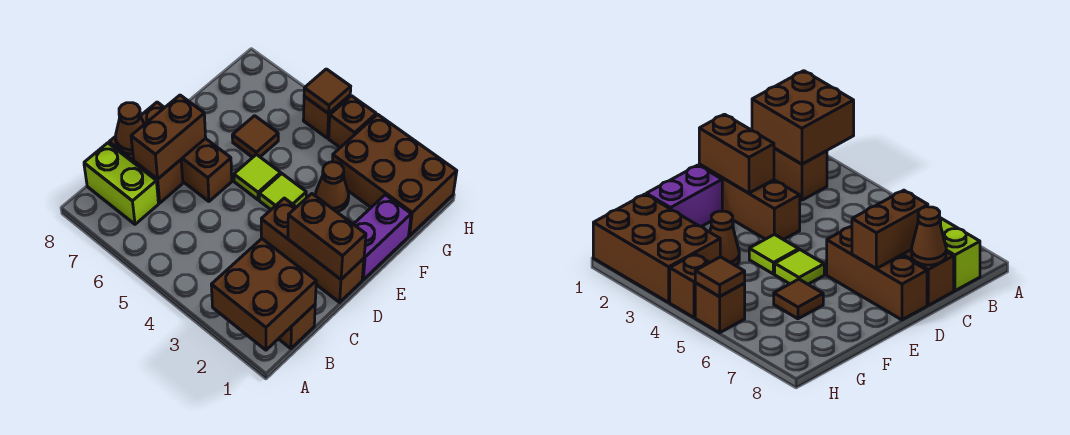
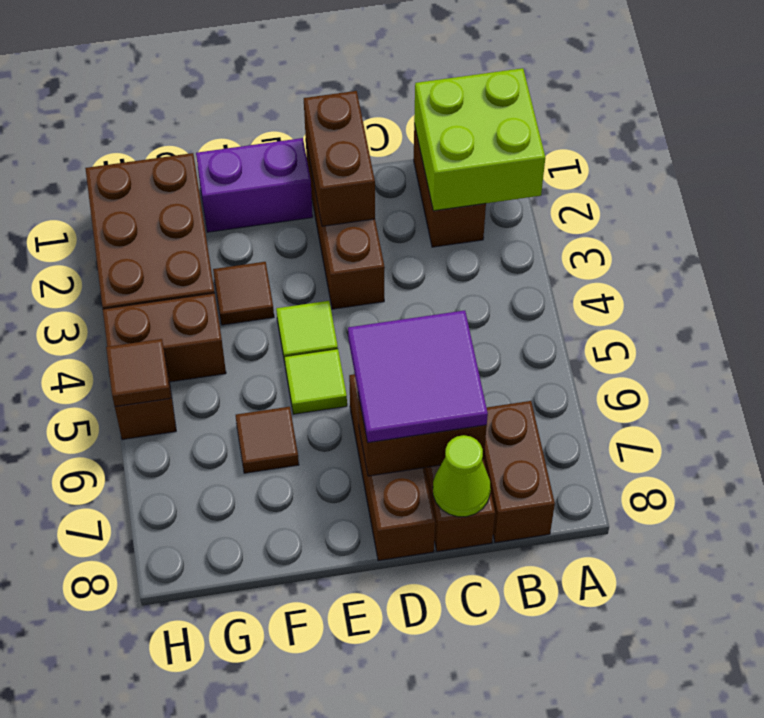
brown 2x2 brick [211,239,316,350] -> lime 2x2 brick [414,68,545,211]
lime 1x2 brick [84,143,158,224] -> brown 1x2 brick [484,401,555,543]
none -> purple 2x2 tile [348,310,488,443]
brown 1x1 cone [116,103,144,154] -> lime 1x1 cone [433,435,491,517]
brown 1x1 cone [316,162,349,212] -> brown 1x1 tile [213,262,274,325]
brown 1x1 brick [329,96,376,148] -> brown 1x2 brick [103,293,226,382]

